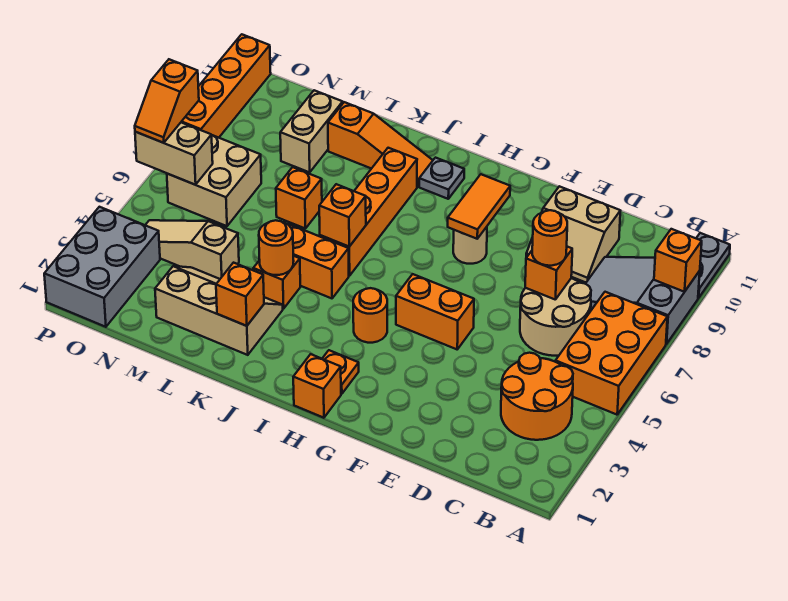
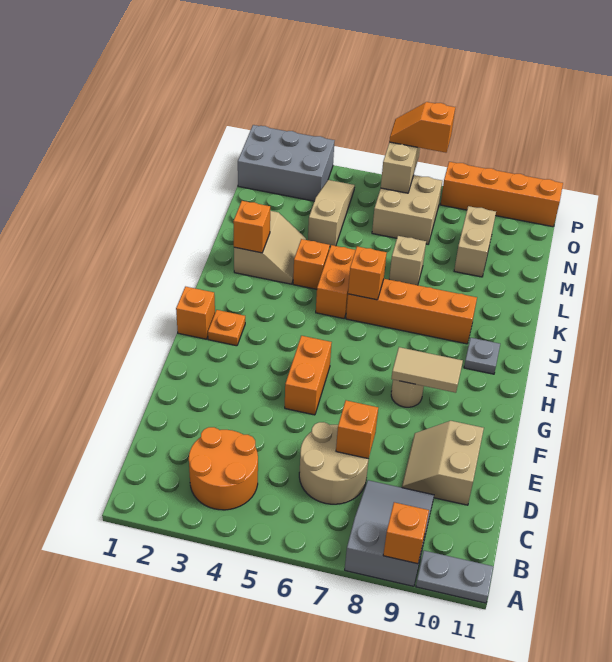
orange 2x3 brick [555,292,667,415] -> none
orange 1x1 round brick [532,210,567,266] -> none
orange 1x2 tile [448,174,510,239] -> tan 1x2 tile [391,347,463,393]
orange 1x1 round brick [353,288,387,343] -> none
orange 1x3 slope [328,102,433,187] -> none
tan 2x3 slope [155,266,283,355] -> tan 2x2 slope [234,211,306,284]
orange 1x1 round brick [259,220,294,275] -> none
orange 1x1 brick [276,167,322,229] -> tan 1x1 brick [389,236,426,285]
tan 1x2 brick [280,90,343,172] -> tan 1x2 brick turned to [454,206,496,277]

